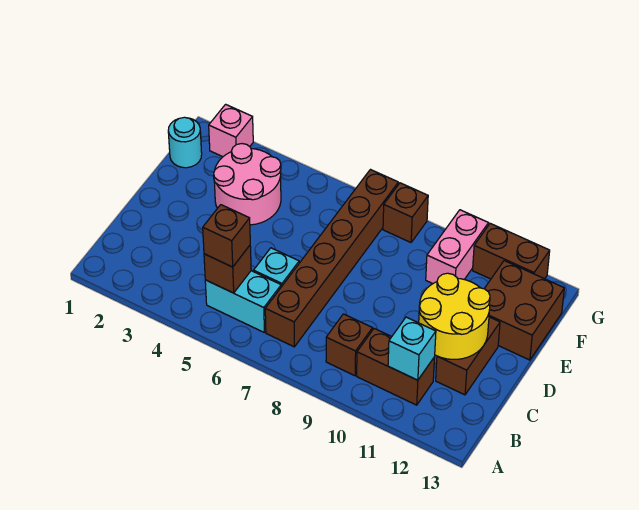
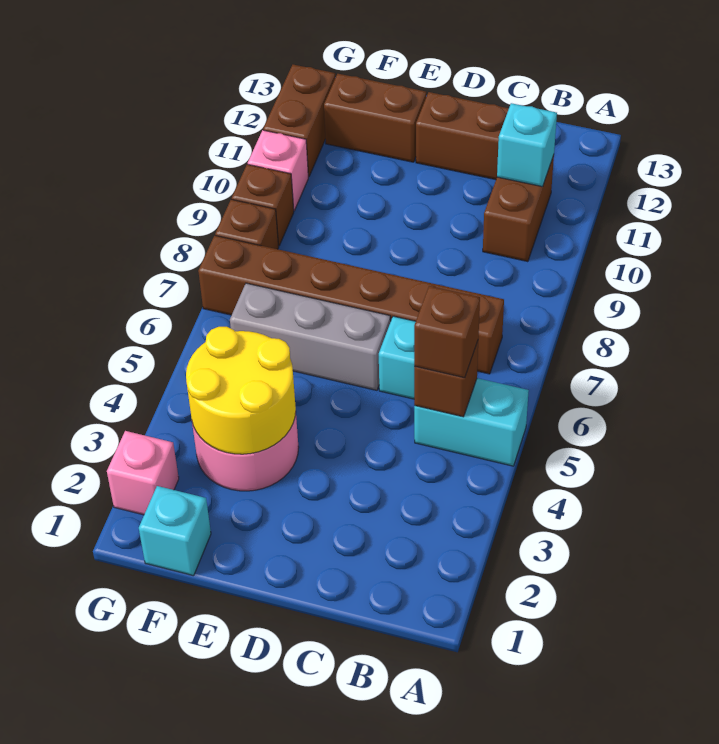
cyan 1x2 brick [205,271,281,332] -> cyan 1x2 brick turned to [414,378,529,466]
brown 1x1 brick [326,314,373,376] -> brown 1x1 brick moved to [232,164,294,246]
yellow 2x2 round brick [419,273,490,359] -> yellow 2x2 round brick moved to [186,327,296,454]
none -> grey 1x3 brick [230,283,391,390]
brown 2x2 brick [484,261,564,360] -> brown 1x2 brick [324,74,426,162]
cyan 1x1 round brick [168,117,202,168] -> cyan 1x1 brick [139,486,211,576]
pink 1x2 brick [426,210,488,284] -> pink 1x1 brick [248,130,308,211]

